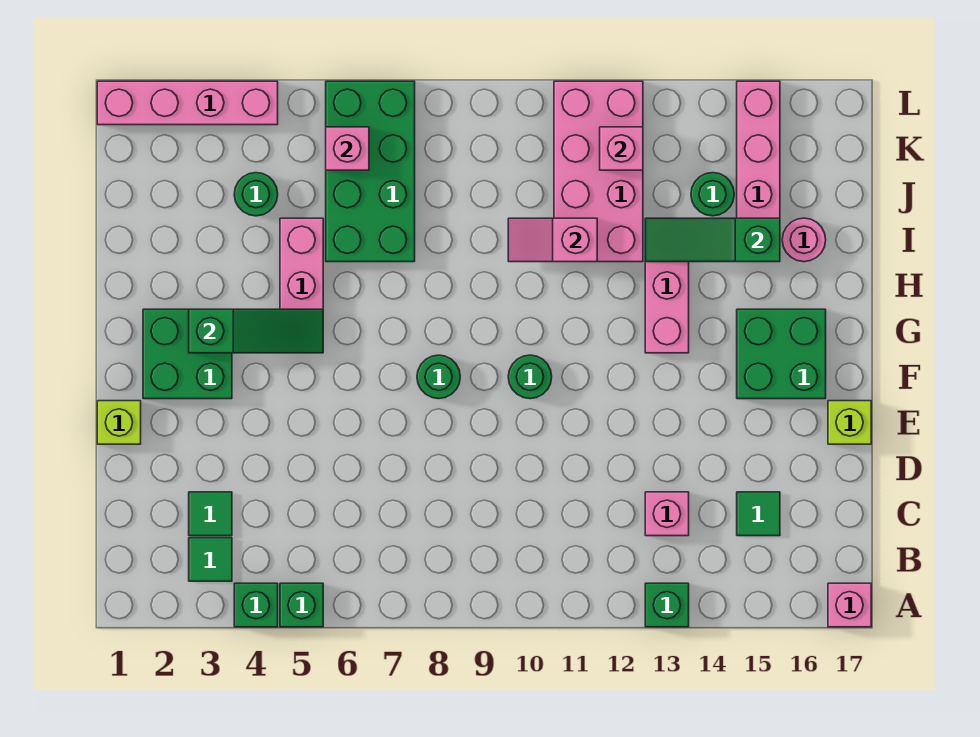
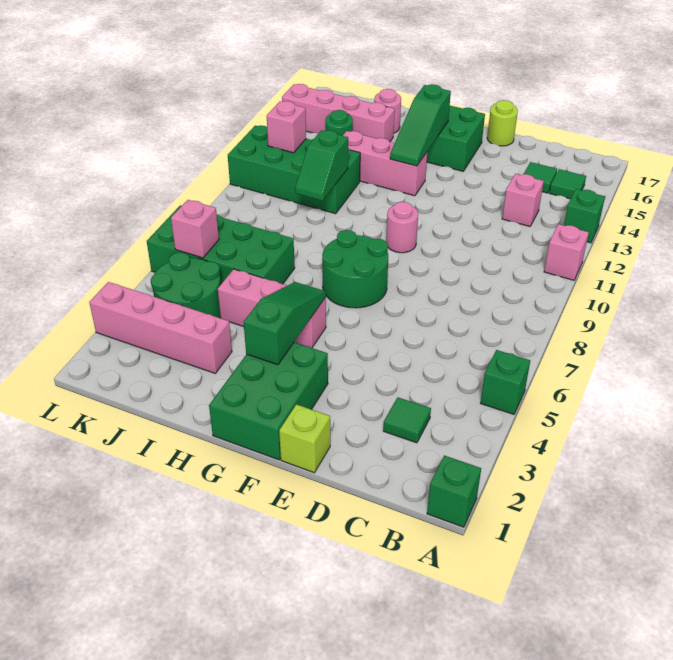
green 1x1 brick [234,583,278,627] -> green 1x1 brick moved to [427,455,481,527]
pink 1x1 brick [828,583,871,627] -> pink 1x1 brick moved to [544,224,589,280]
green 1x1 tile [189,538,232,581] -> green 1x1 tile moved to [549,169,586,199]
lime 1x1 brick [828,401,871,444] -> lime 1x1 round brick [487,100,518,146]
green 2x2 brick [143,309,232,399] -> green 2x3 brick [209,342,328,460]
green 1x1 round brick [417,355,460,399] -> green 2x2 round brick [322,230,388,308]
green 1x1 round brick [508,355,552,399] -> pink 1x1 round brick [386,202,418,253]
pink 1x2 slope [508,218,597,262] -> green 1x2 slope [295,130,348,201]
pink 2x4 brick [554,81,643,262] -> green 2x4 brick [228,125,360,214]
green 1x3 slope [645,218,780,262] -> green 1x3 slope moved to [390,84,451,166]
green 1x1 round brick [234,173,278,216] -> green 2x2 round brick [151,252,221,318]
pink 1x4 brick [97,81,278,125] -> pink 1x4 brick turned to [89,282,232,373]

